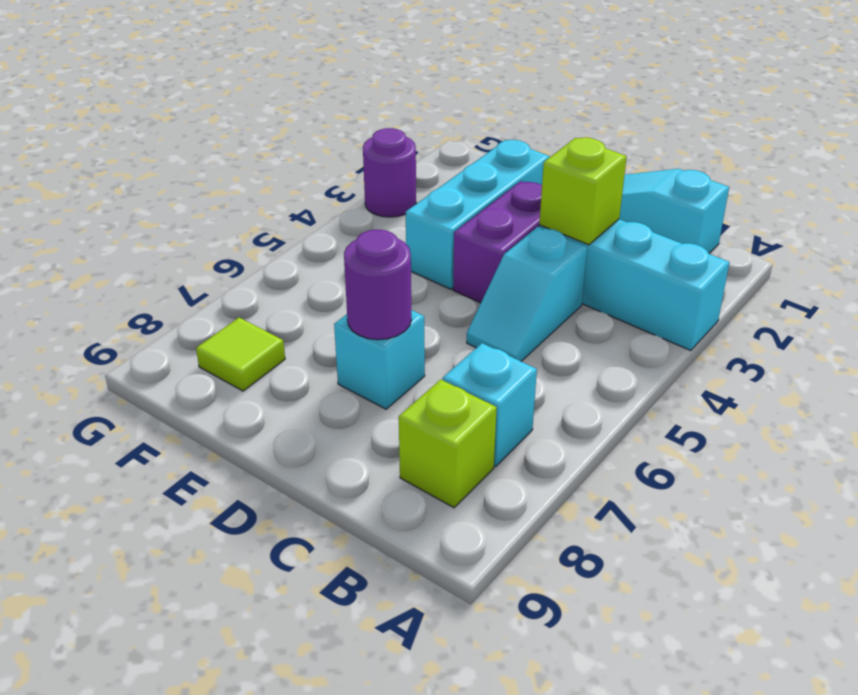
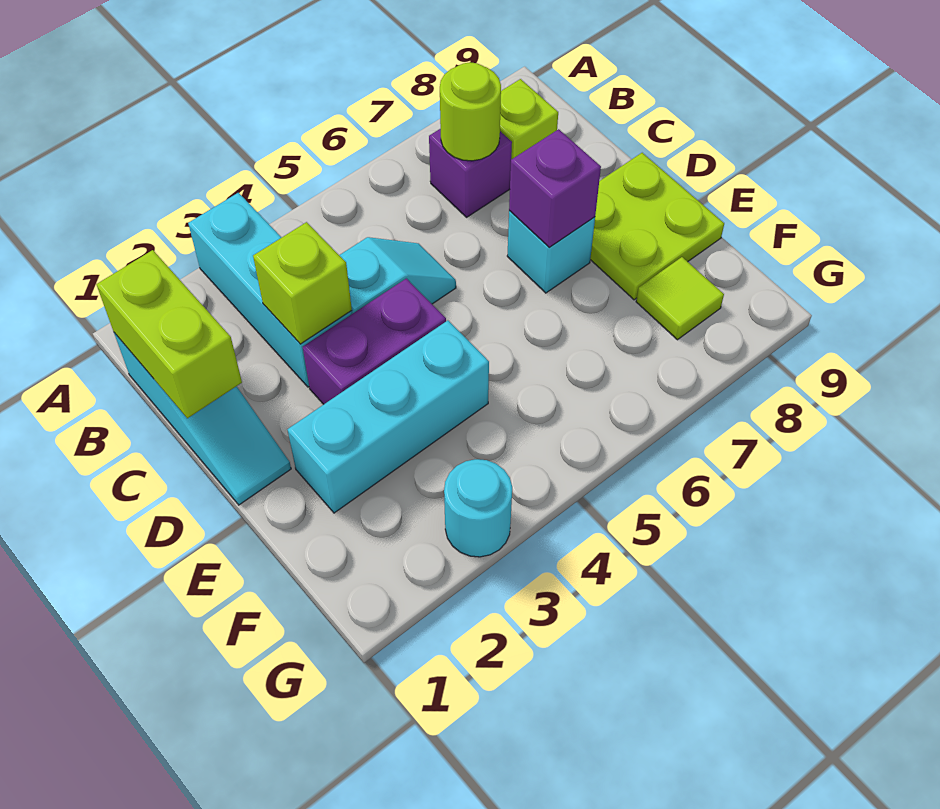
none -> lime 1x2 brick [96,250,242,418]
cyan 1x1 brick [443,343,537,466] -> purple 1x1 brick [429,129,512,217]
none -> lime 1x1 round brick [440,62,501,161]
purple 1x1 round brick [344,230,411,340] -> purple 1x1 brick [509,129,601,248]
none -> lime 2x2 plate [590,153,724,300]
purple 1x1 round brick [363,128,416,217] -> cyan 1x1 round brick [444,459,512,557]

